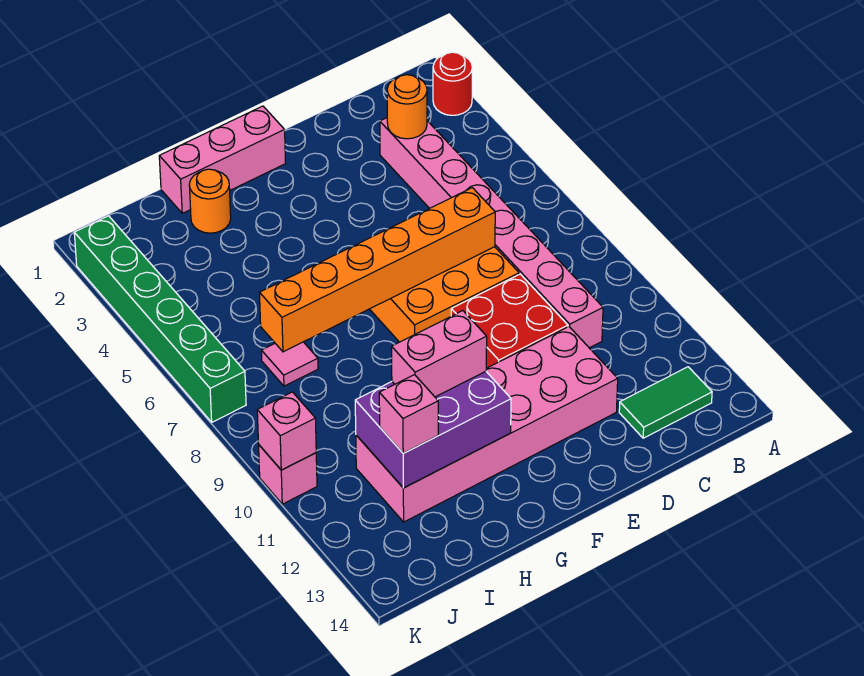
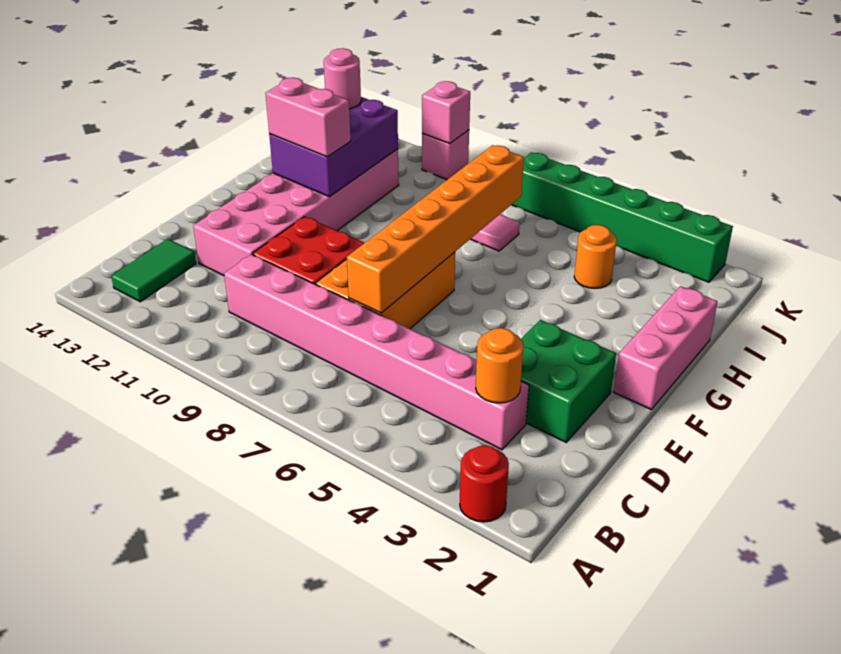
none -> green 2x2 brick [521,320,616,442]
pink 1x2 brick [392,311,487,397] -> pink 1x2 brick turned to [265,78,351,157]
orange 1x1 round brick [189,169,231,233] -> orange 1x1 round brick moved to [574,225,617,289]
pink 1x1 brick [379,375,438,453] -> pink 1x1 round brick [324,48,361,109]

